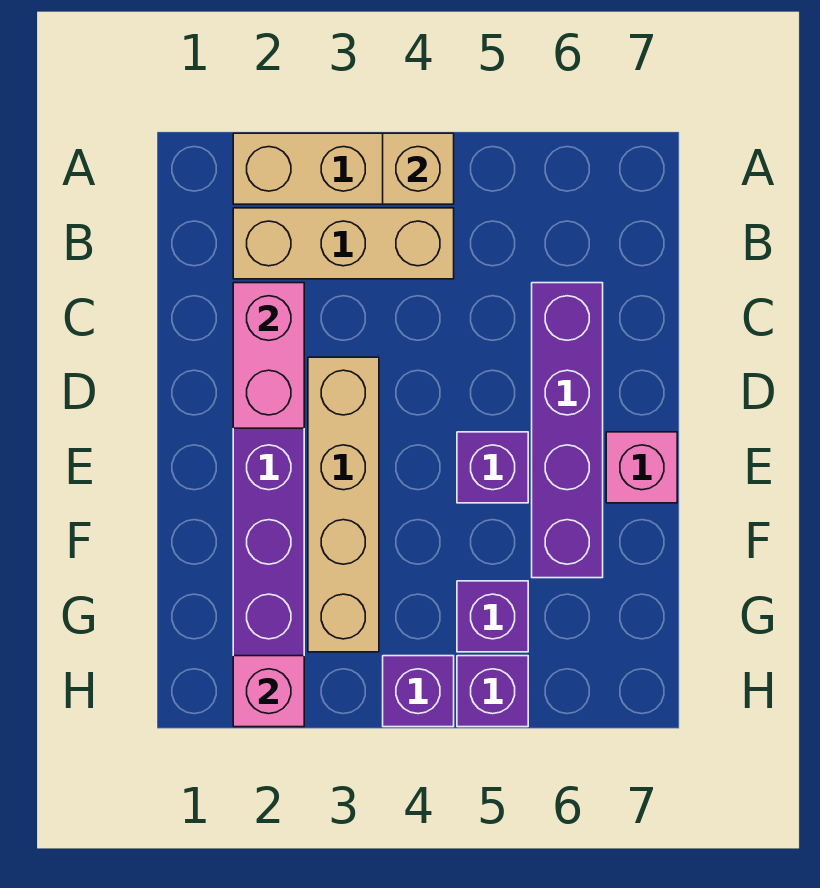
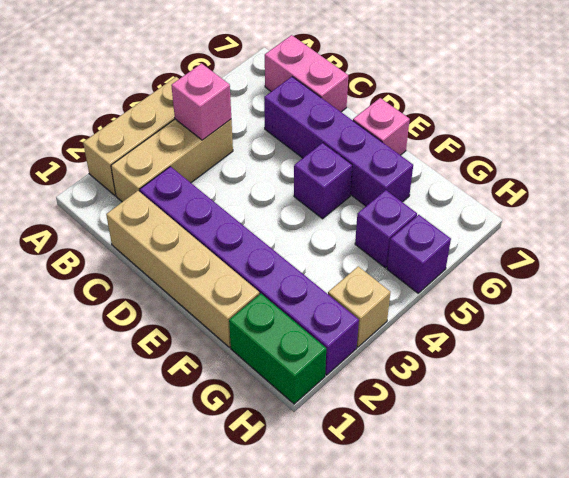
tan 1x1 brick [383,133,454,204] -> tan 1x1 brick moved to [328,266,390,347]
pink 1x2 brick [233,283,304,428] -> pink 1x2 brick moved to [265,35,348,112]
tan 1x4 brick [308,357,379,652] -> tan 1x4 brick moved to [106,191,259,347]
none -> green 1x2 brick [229,294,326,404]
pink 1x1 brick [233,656,304,727] -> pink 1x1 brick moved to [171,63,231,140]
purple 1x1 brick [383,656,454,727] -> none

